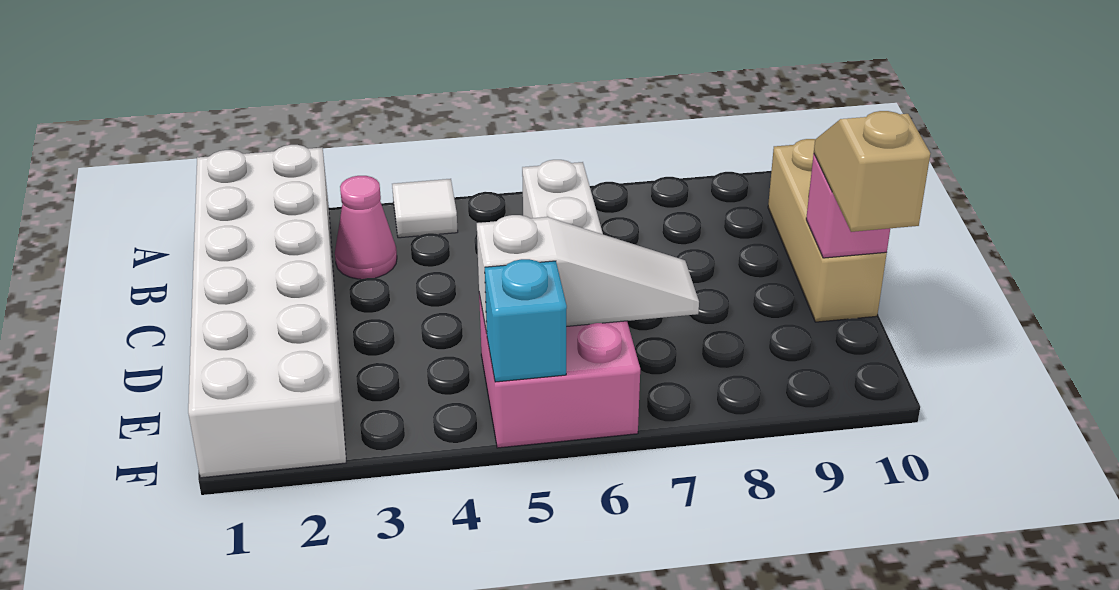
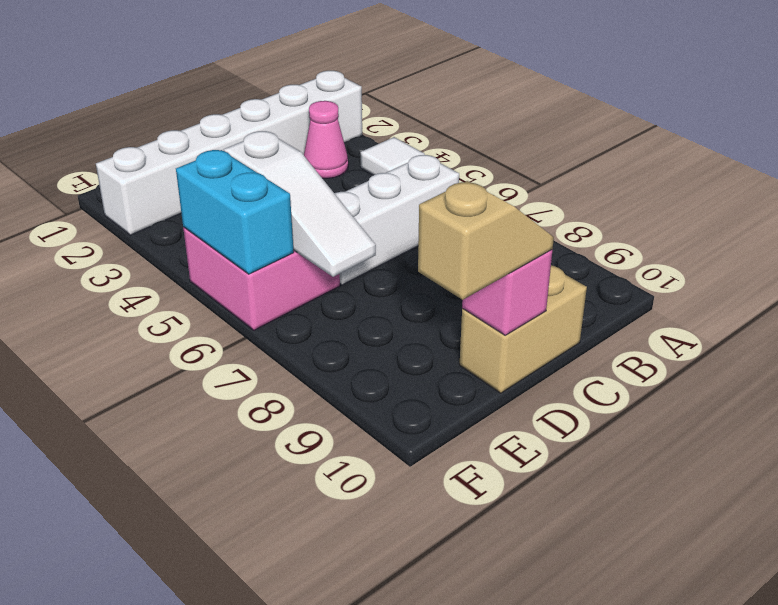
white 2x6 brick [188,145,346,478] -> white 1x6 brick [96,71,362,235]
tan 1x3 brick [768,139,887,322] -> tan 1x2 brick [460,265,587,393]
cyan 1x1 brick [485,259,567,382] -> cyan 1x2 brick [176,150,294,274]

